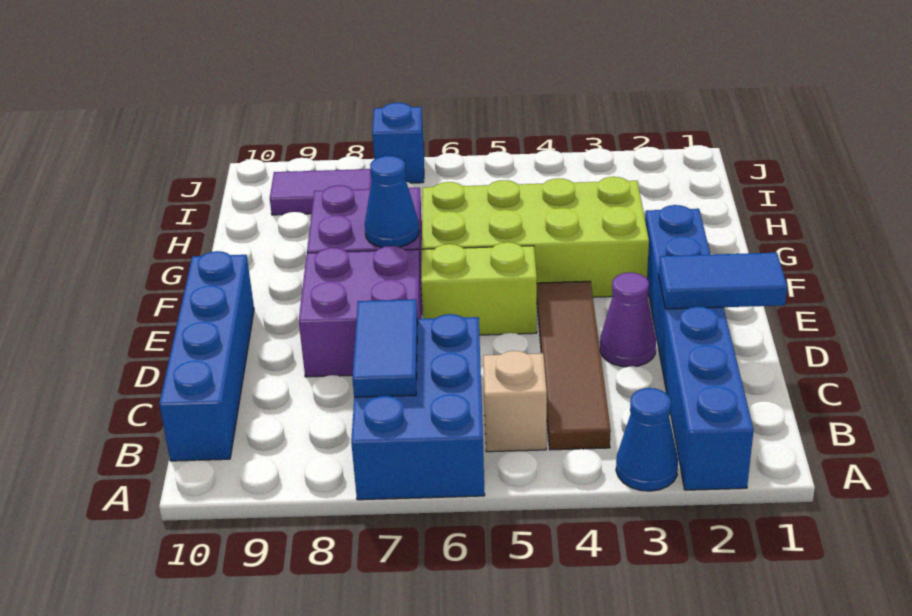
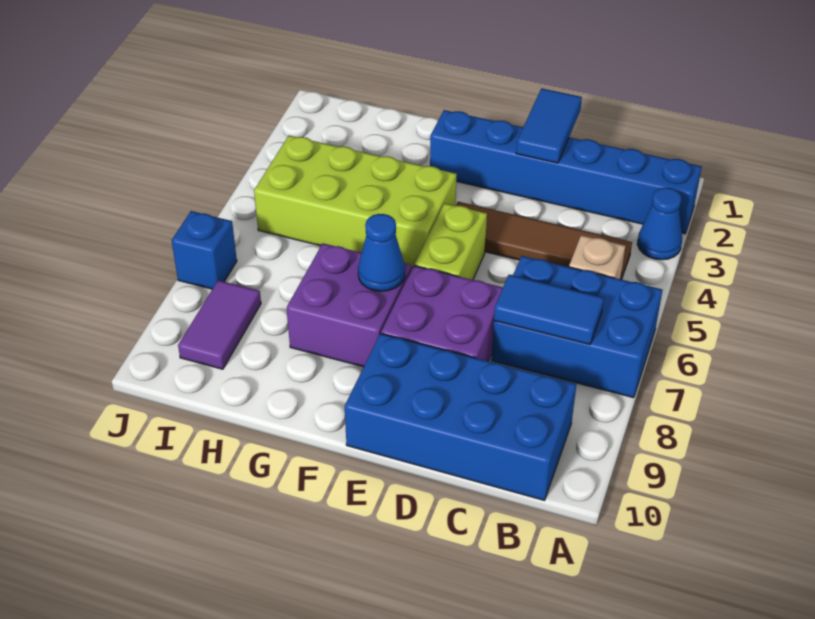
blue 1x4 brick [159,251,254,461] -> blue 2x4 brick [345,334,576,500]
purple 1x1 cone [600,273,656,367] -> none
lime 2x4 brick [422,177,649,297] -> lime 2x4 brick turned to [254,136,457,268]

